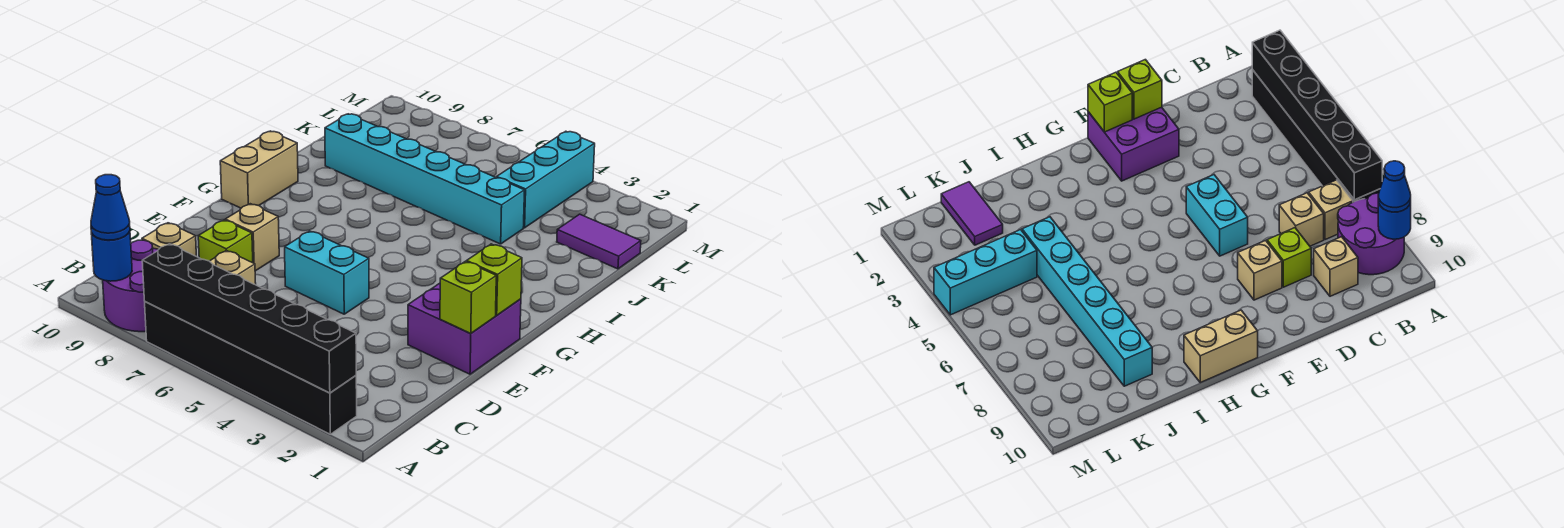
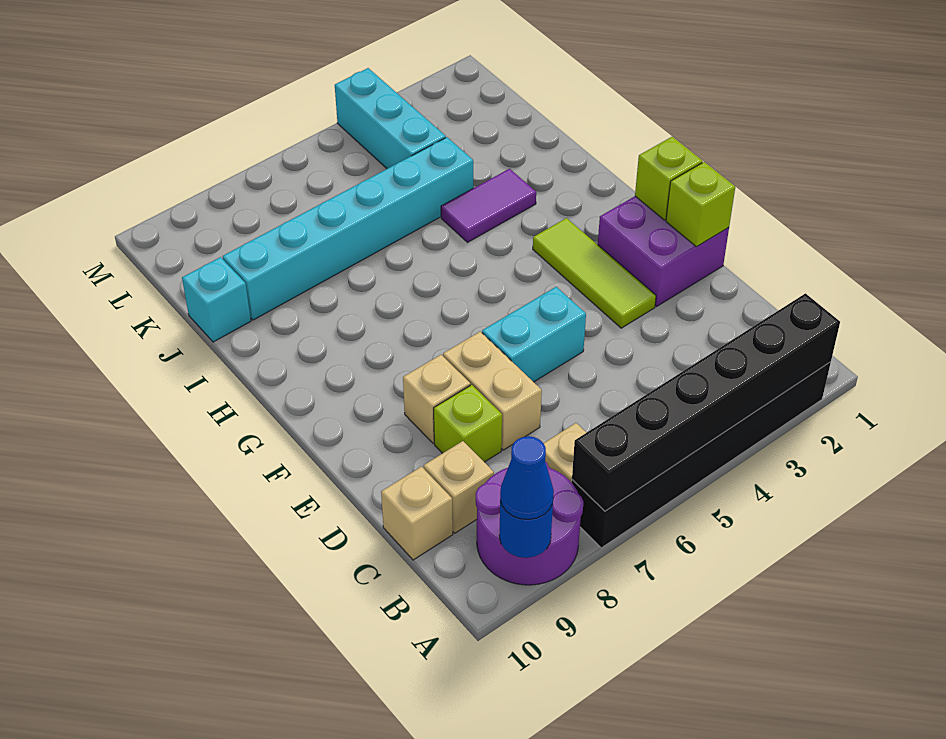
tan 1x1 brick [210,250,256,285] -> tan 1x1 brick moved to [381,467,453,560]
none -> lime 1x3 tile [533,218,656,328]
tan 1x2 brick [220,131,298,208] -> tan 1x2 brick moved to [443,332,542,450]
none -> cyan 1x1 brick [182,257,251,342]
purple 1x2 tile [557,214,641,269] -> purple 1x2 tile moved to [441,169,536,242]

